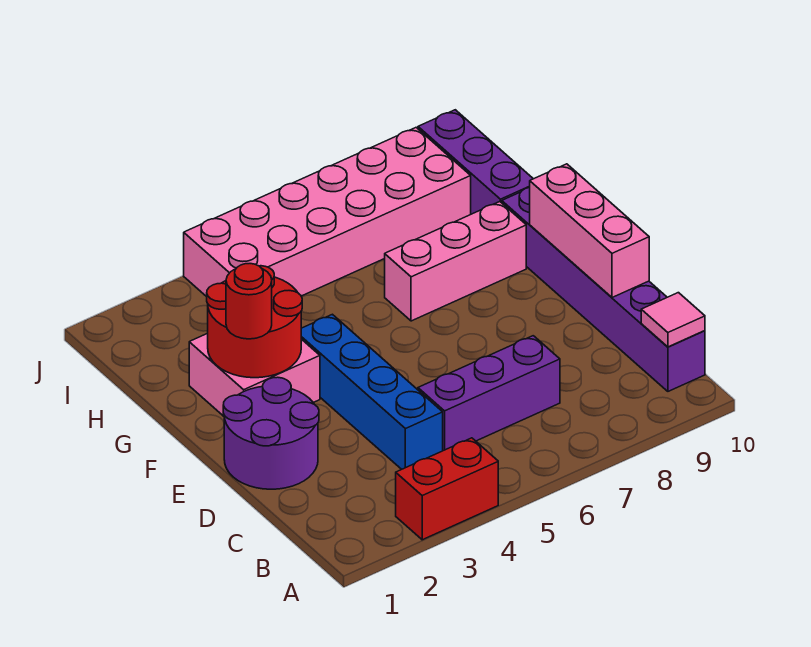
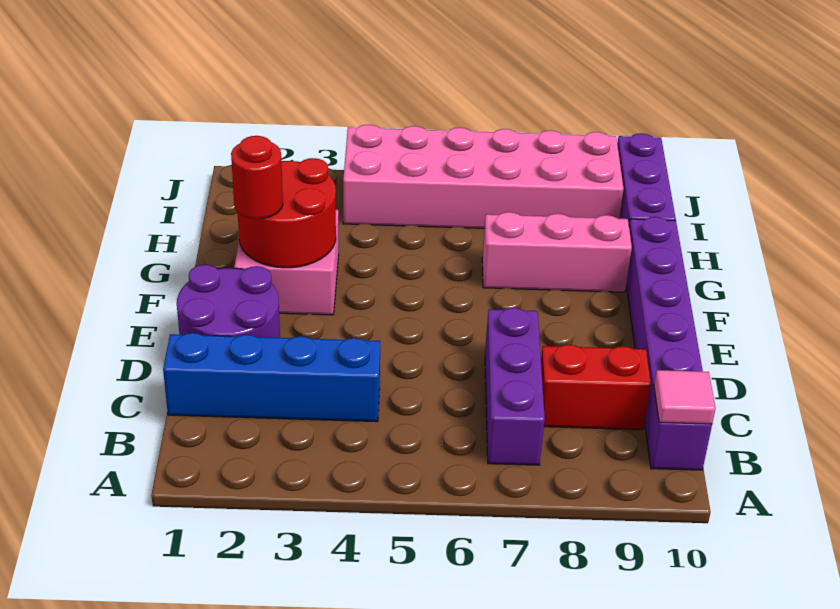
red 1x2 brick [396,438,498,540] -> red 1x2 brick moved to [541,345,651,430]
blue 1x4 brick [301,314,443,469] -> blue 1x4 brick turned to [163,333,380,422]
purple 1x3 brick [418,336,560,451] -> purple 1x3 brick turned to [485,308,545,465]
pink 1x3 brick [530,164,649,298] -> none

